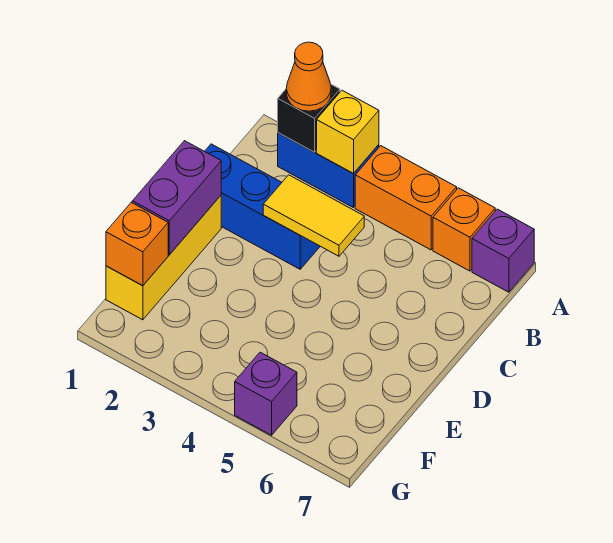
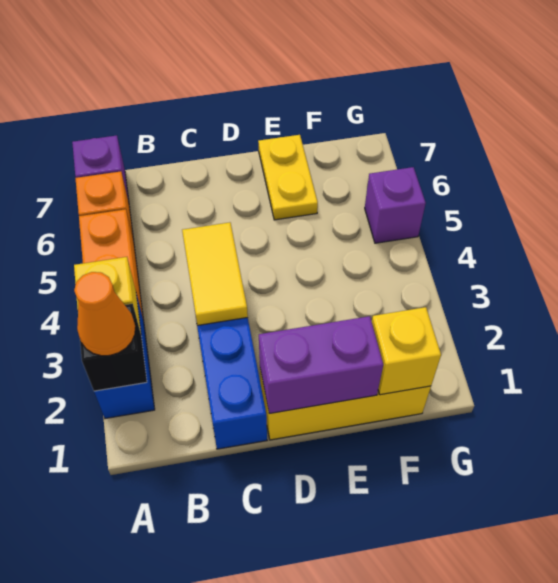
none -> yellow 1x2 plate [258,135,318,220]
orange 1x1 brick [106,202,168,286] -> yellow 1x1 brick [372,307,441,395]

